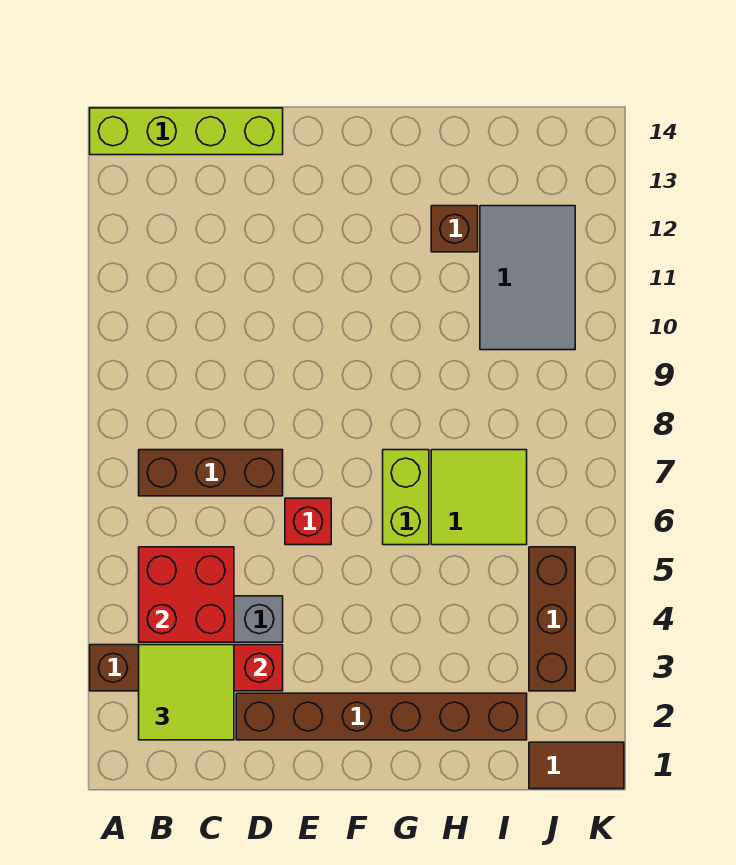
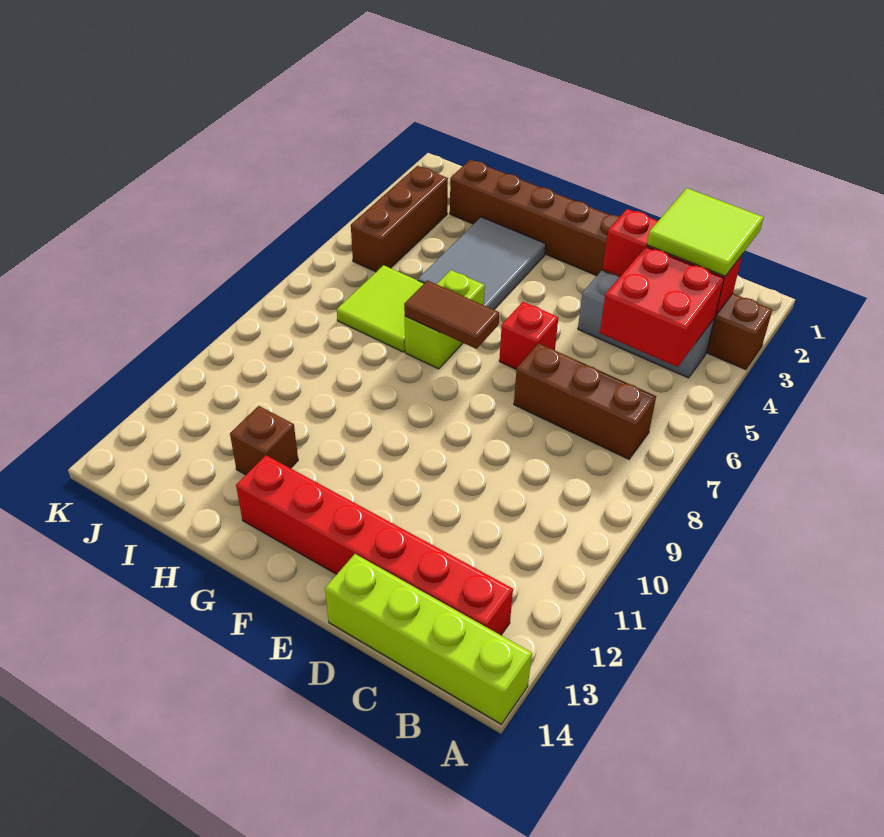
none -> red 1x6 brick [236,455,513,635]
grey 2x3 tile [480,206,575,350] -> grey 2x3 tile moved to [418,217,546,310]
brown 1x2 tile [529,742,624,789] -> brown 1x2 tile moved to [404,280,499,349]

